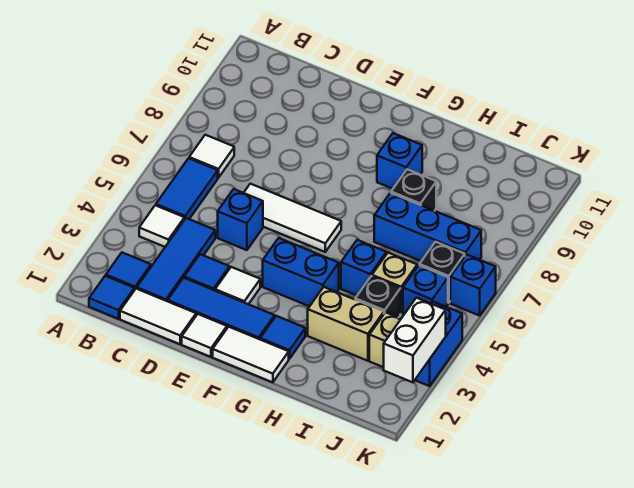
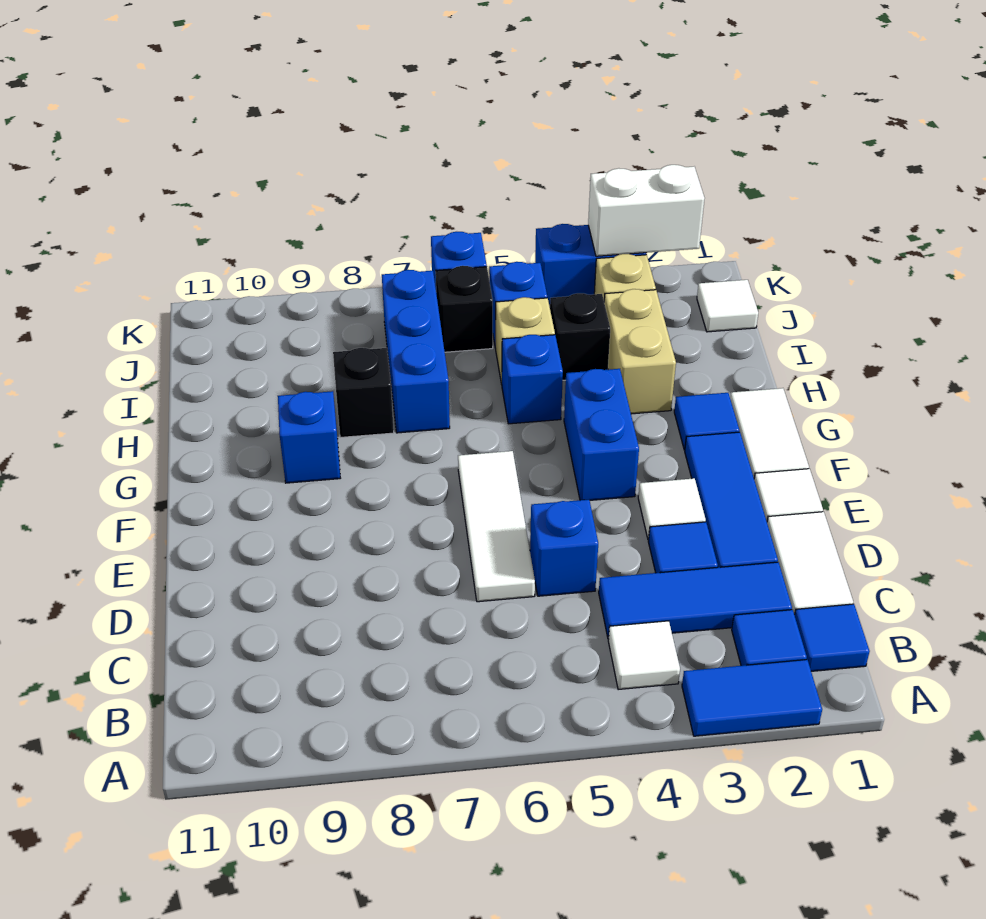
blue 1x2 tile [156,158,218,220] -> blue 1x2 tile moved to [682,660,822,736]
white 1x1 tile [189,135,234,178] -> white 1x1 tile moved to [697,280,758,332]

